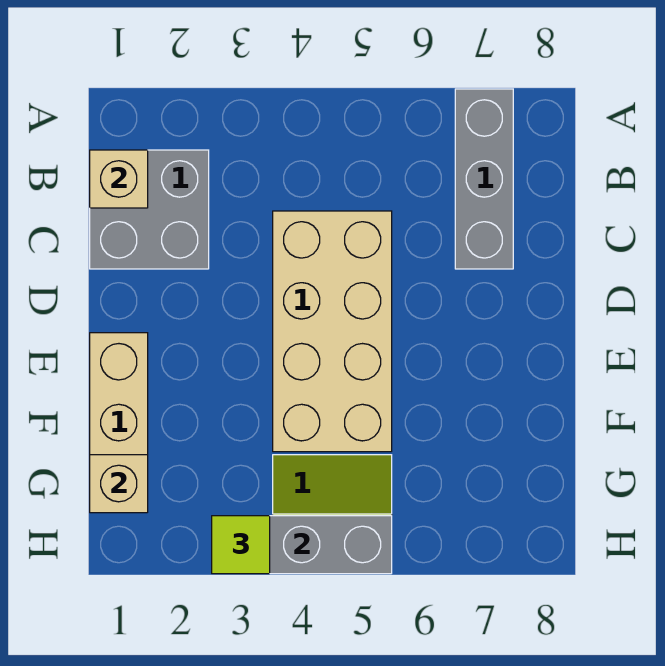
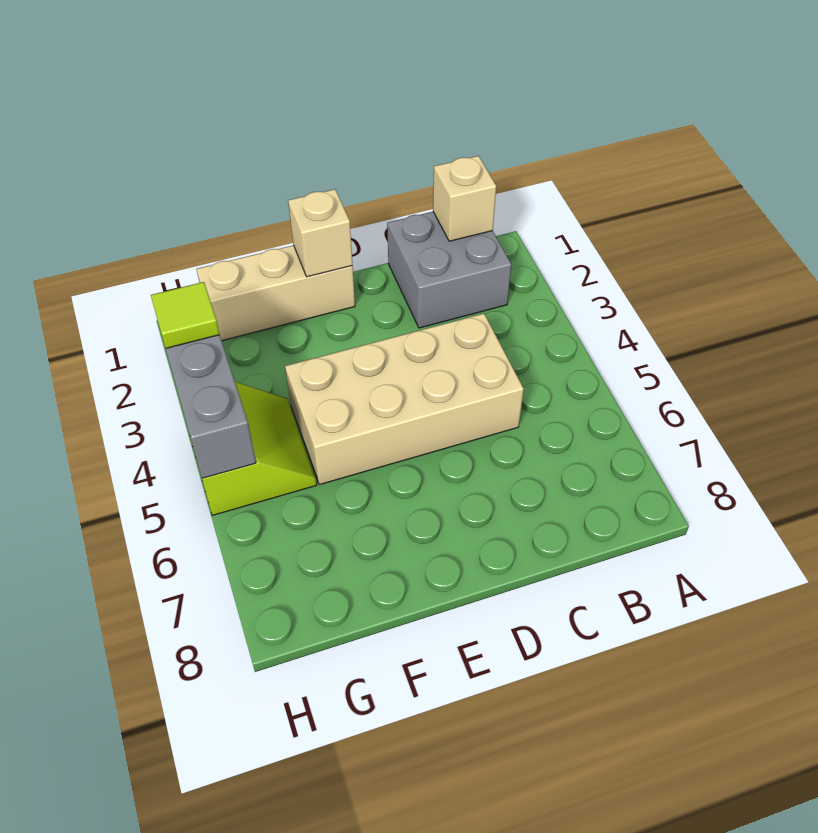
grey 1x3 brick [455,89,513,269] -> none
tan 1x1 brick [90,455,148,513] -> tan 1x1 brick moved to [288,189,353,277]

